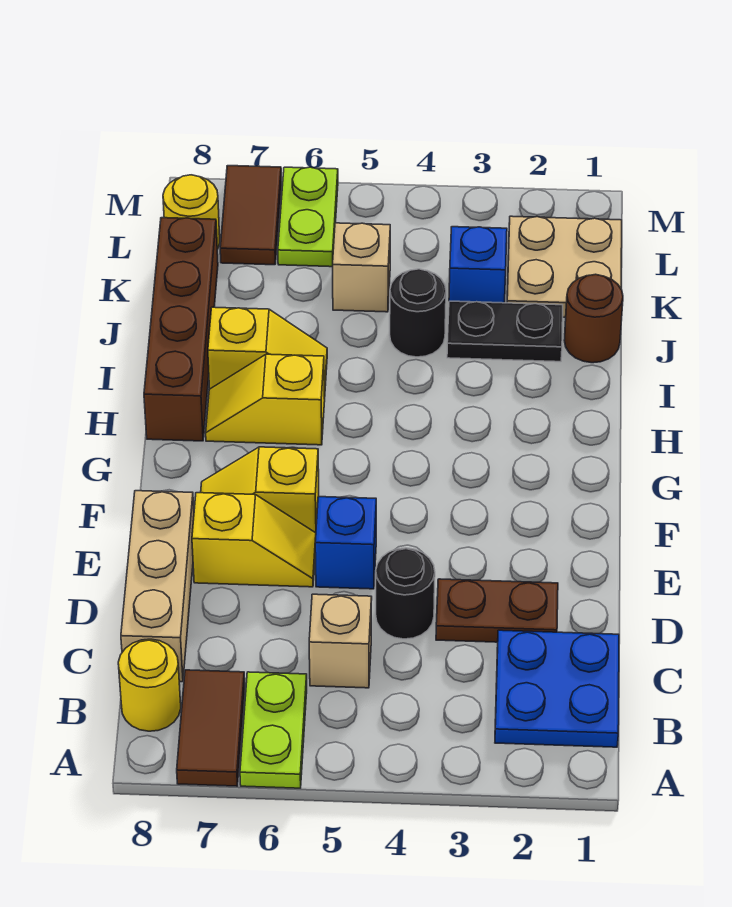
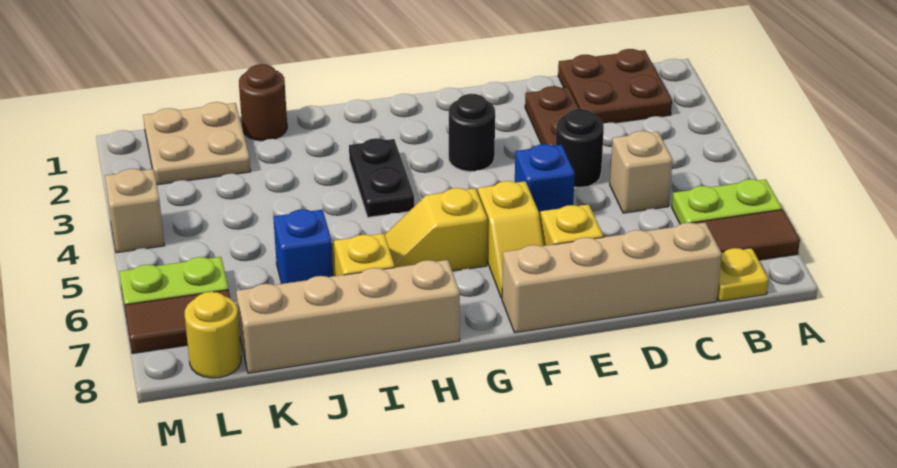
blue 2x2 plate [495,630,619,747] -> brown 2x2 plate [558,49,672,124]
yellow 1x1 round brick [118,639,181,731] -> yellow 1x1 plate [717,248,769,302]
tan 1x3 brick [121,491,194,682] -> tan 1x4 brick [502,223,722,333]
yellow 1x2 slope [206,354,325,445] -> yellow 1x2 slope turned to [385,188,487,271]
brown 1x4 brick [144,218,218,441] -> tan 1x4 brick [236,260,460,373]
black 1x2 plate [447,301,563,362] -> black 1x2 plate moved to [349,138,414,217]
black 1x1 round brick [390,269,446,357] -> black 1x1 round brick moved to [449,94,495,172]
blue 1x1 brick [449,227,507,303] -> blue 1x1 brick moved to [273,210,333,284]
tan 1x1 brick [333,223,390,312] -> tan 1x1 brick moved to [105,169,165,253]

